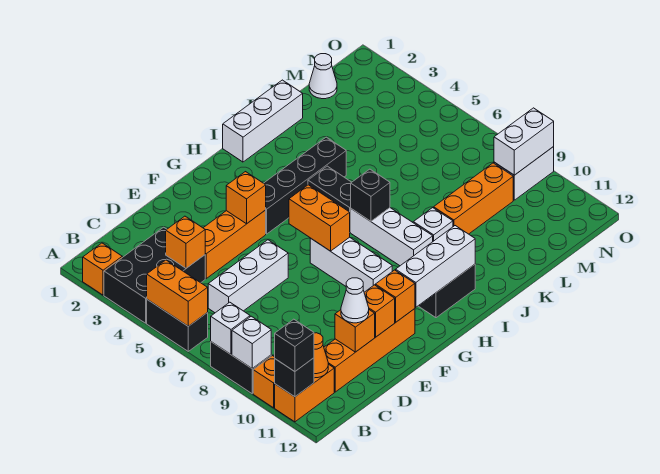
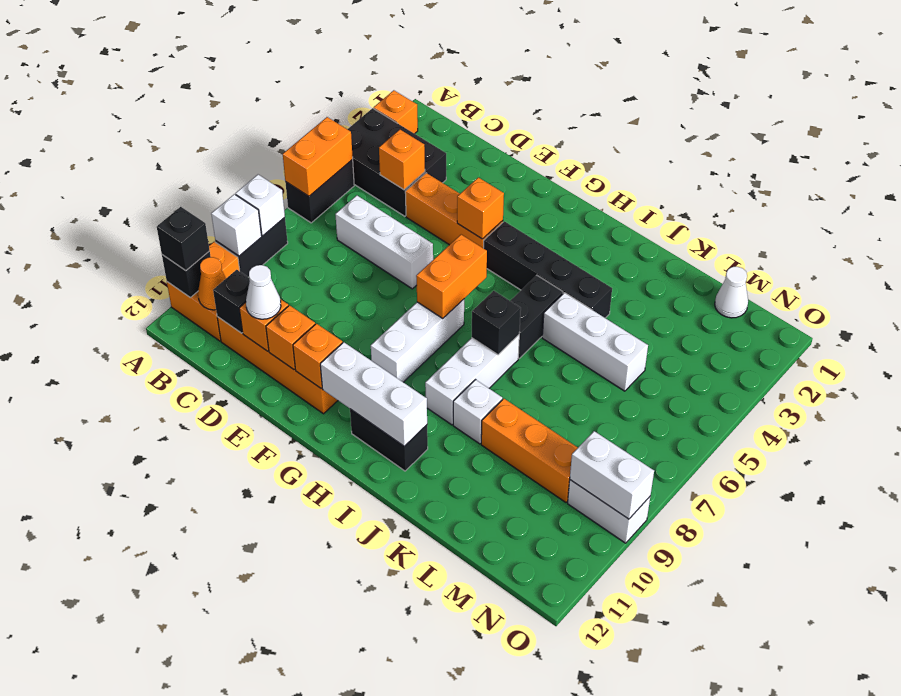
none -> black 1x1 brick [213,270,250,333]
white 1x3 brick [223,80,303,162] -> white 1x3 brick moved to [542,293,648,391]

